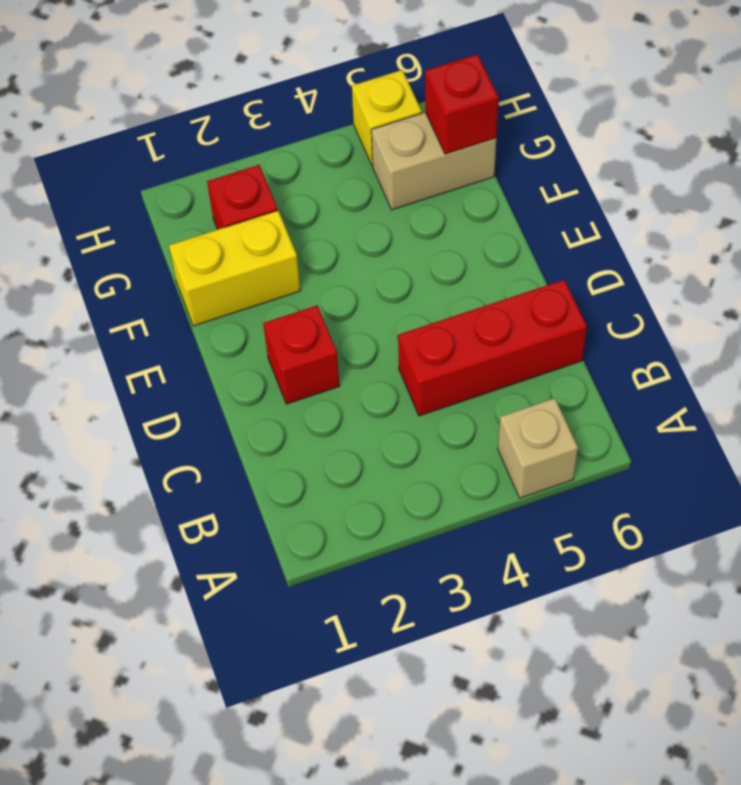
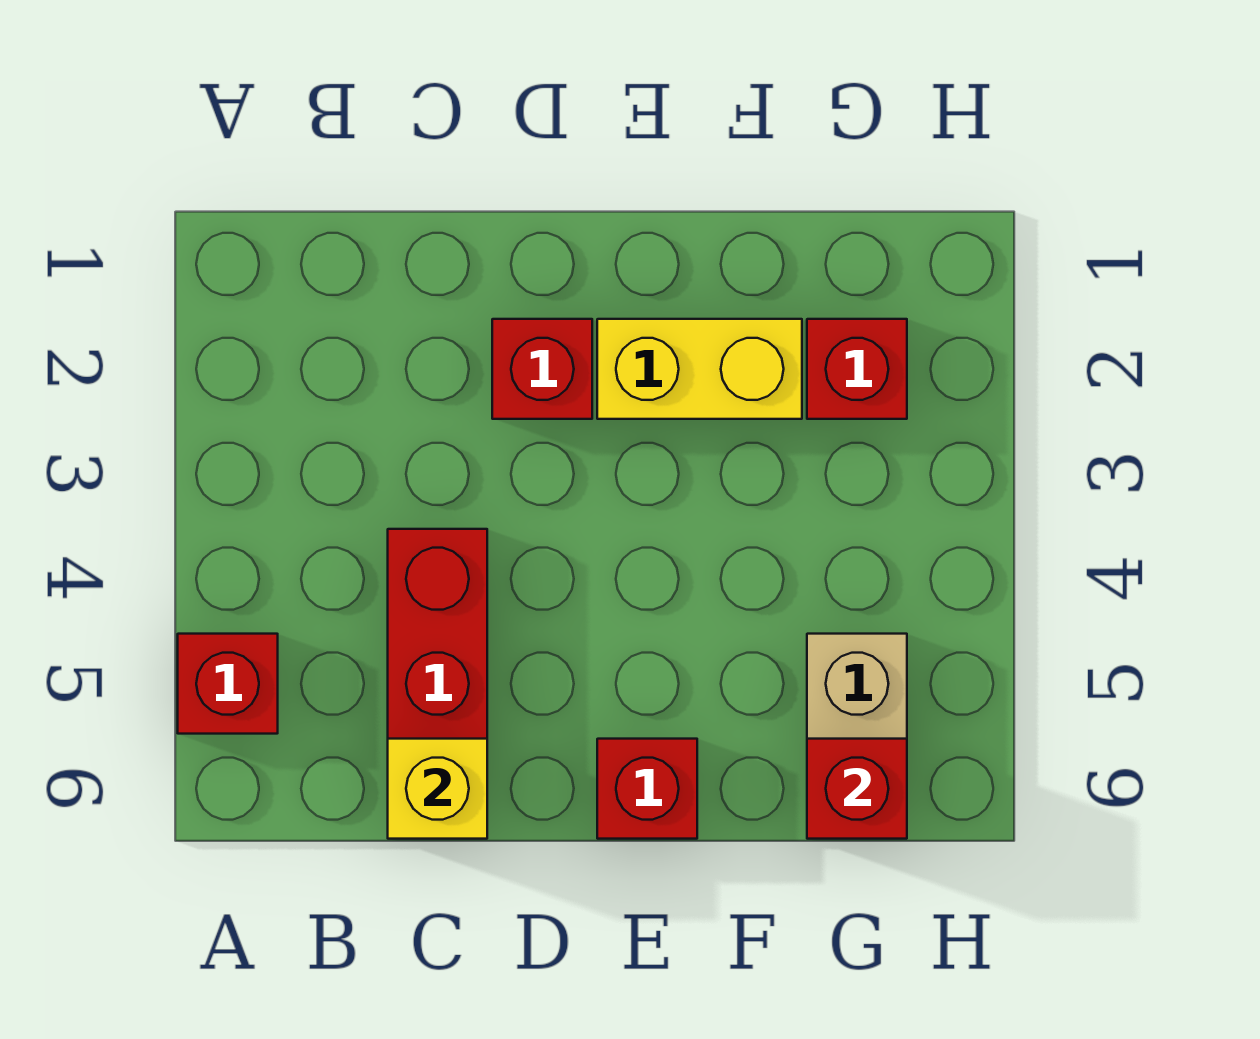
tan 1x1 brick [498,398,578,498] -> red 1x1 brick [178,634,278,734]
none -> red 1x1 brick [597,739,697,839]
yellow 1x2 brick [169,211,300,326] -> yellow 1x2 brick turned to [597,319,802,419]
yellow 1x1 brick [352,70,422,166] -> yellow 1x1 brick moved to [388,739,487,839]

